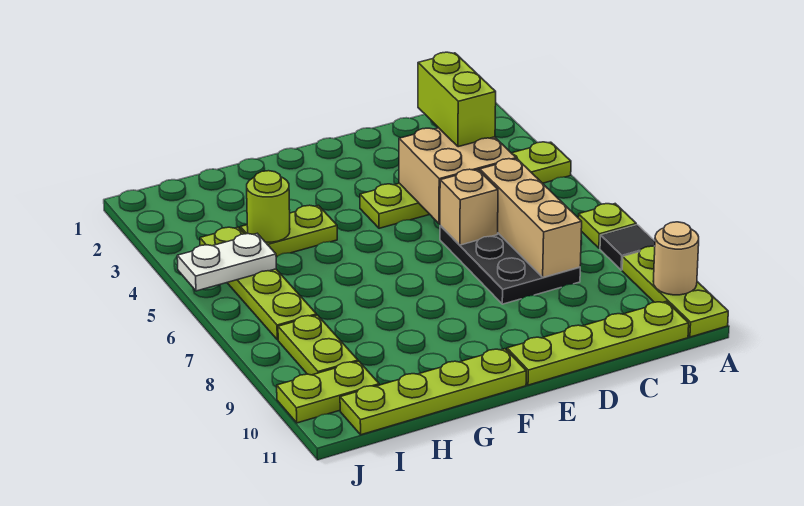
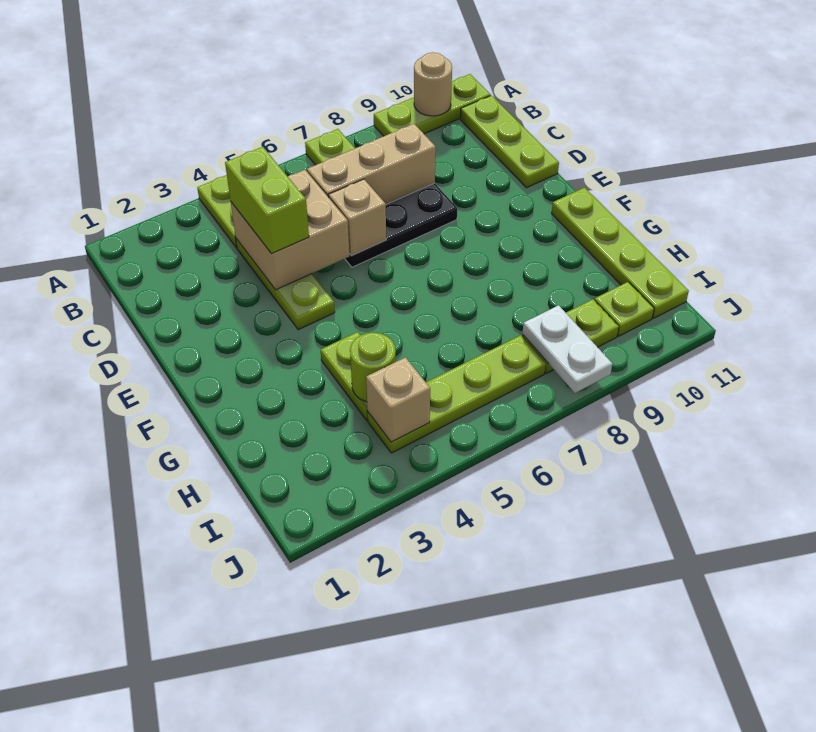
black 1x1 tile [600,225,655,270] -> none
lime 1x4 plate [507,301,689,385] -> lime 1x3 plate [460,95,559,188]
lime 1x2 brick [418,52,496,147] -> lime 1x2 brick turned to [225,147,309,254]
none -> tan 1x1 brick [366,357,430,442]
white 1x2 plate [177,234,276,291] -> white 1x2 plate moved to [522,305,612,393]
lime 1x2 plate [277,361,379,423] -> lime 1x1 plate [594,282,654,336]

